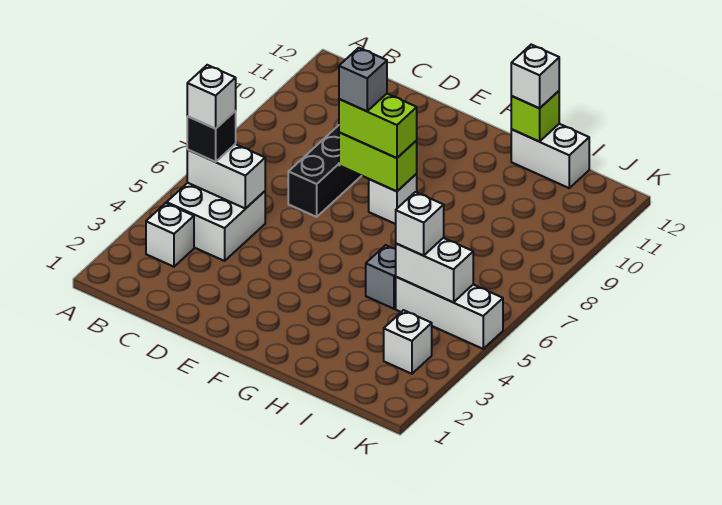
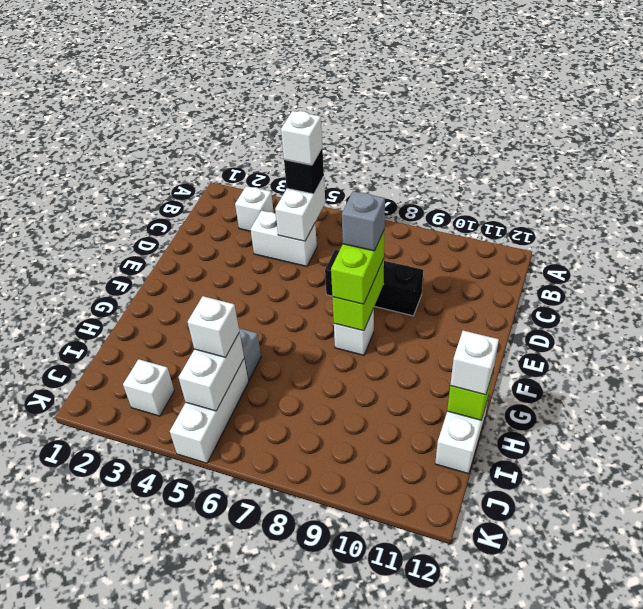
white 2x2 brick [167,183,265,261] -> white 1x2 brick [250,211,317,266]

